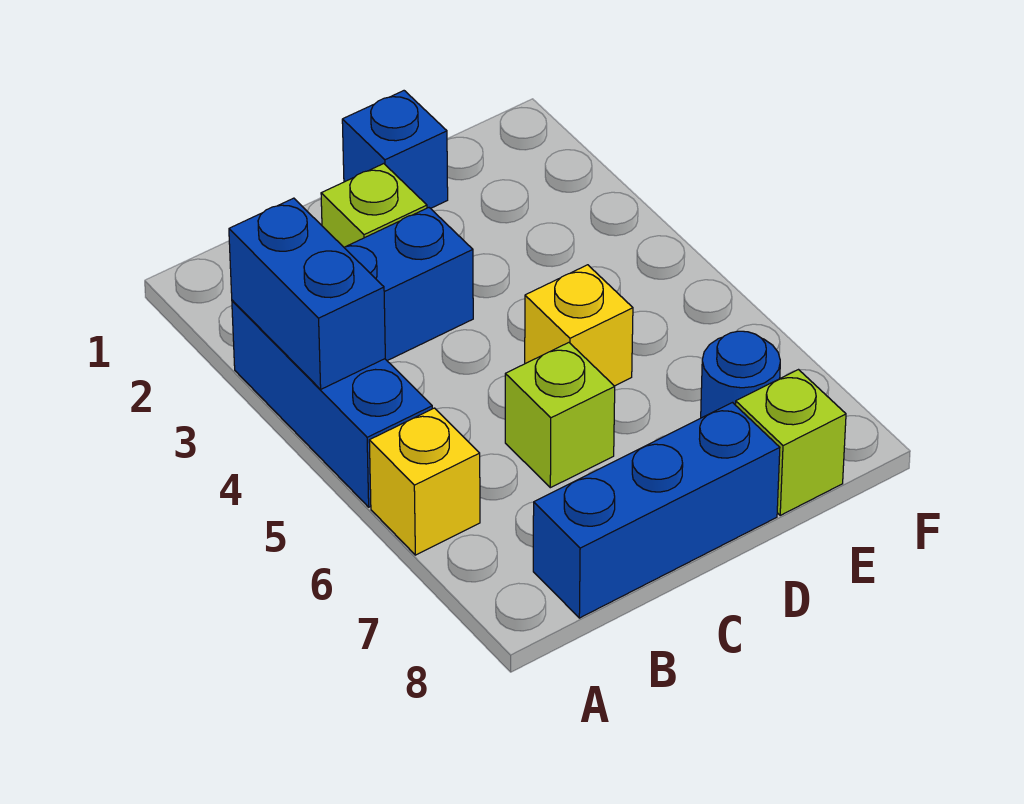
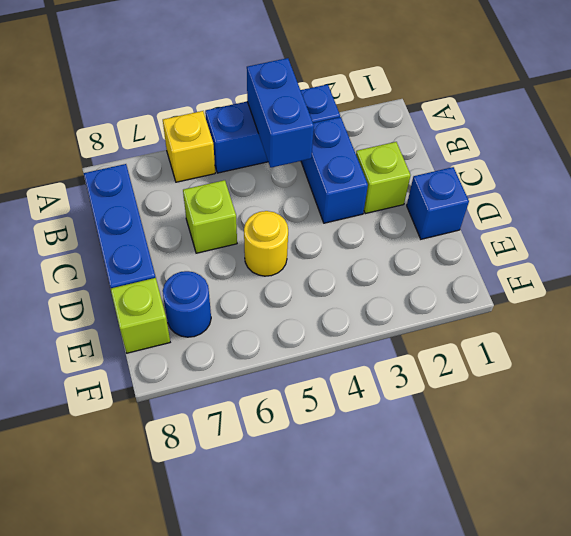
blue 1x2 brick [229,198,385,389] -> blue 1x2 brick turned to [247,58,314,168]
yellow 1x1 brick [525,265,633,386] -> yellow 1x1 round brick [244,211,288,276]

